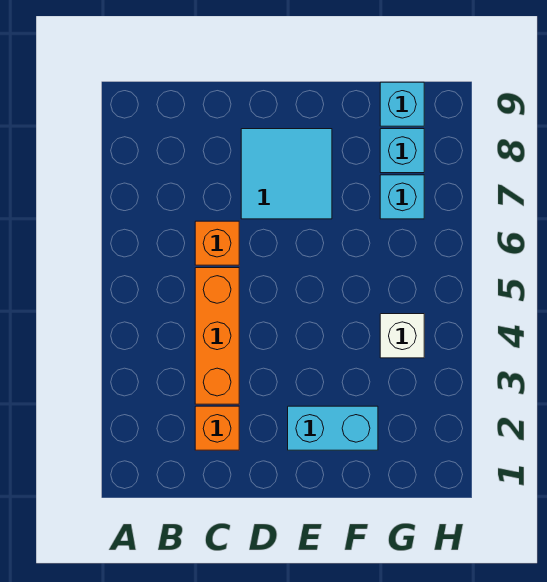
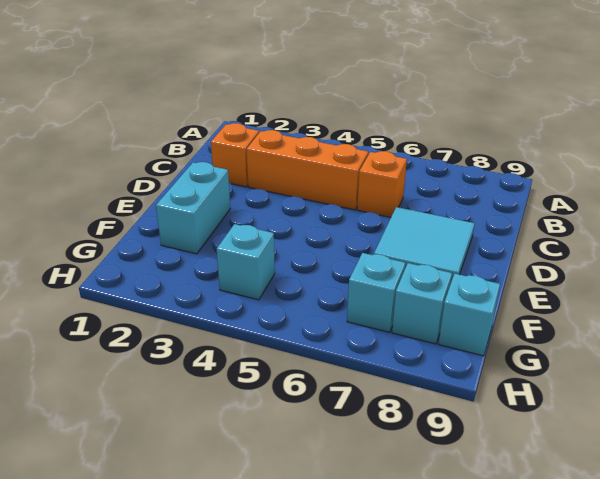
white 1x1 brick [380,314,424,358] -> cyan 1x1 brick [217,224,275,300]

